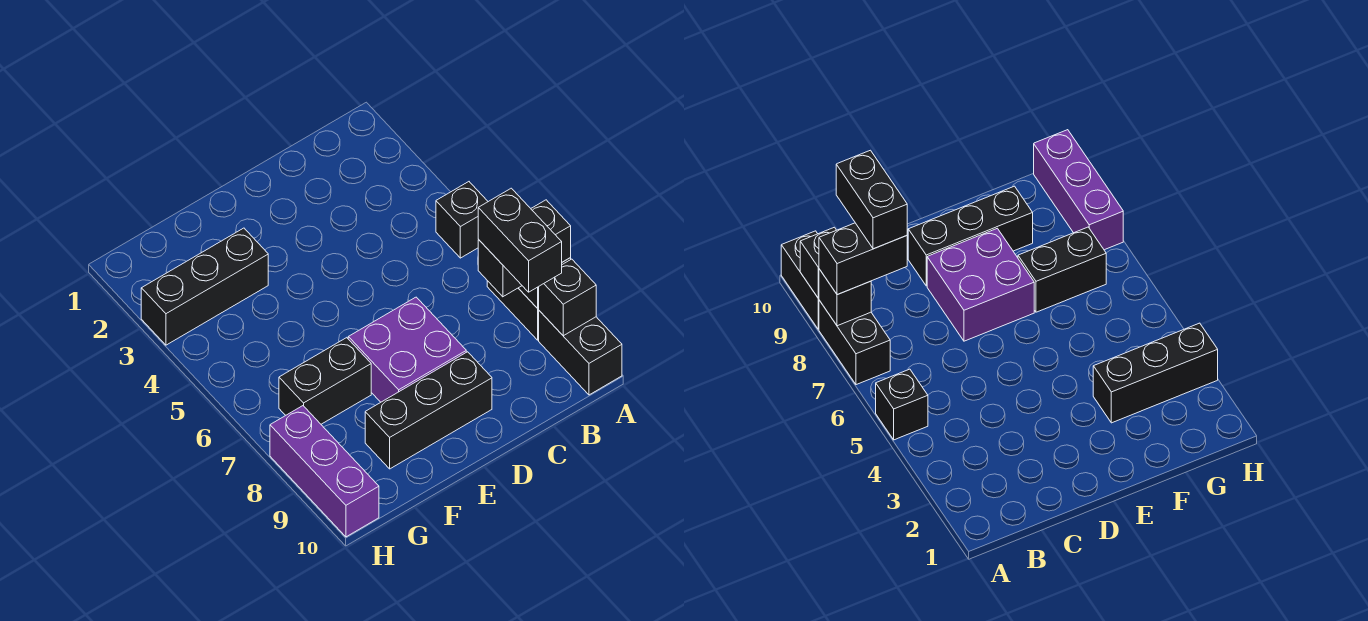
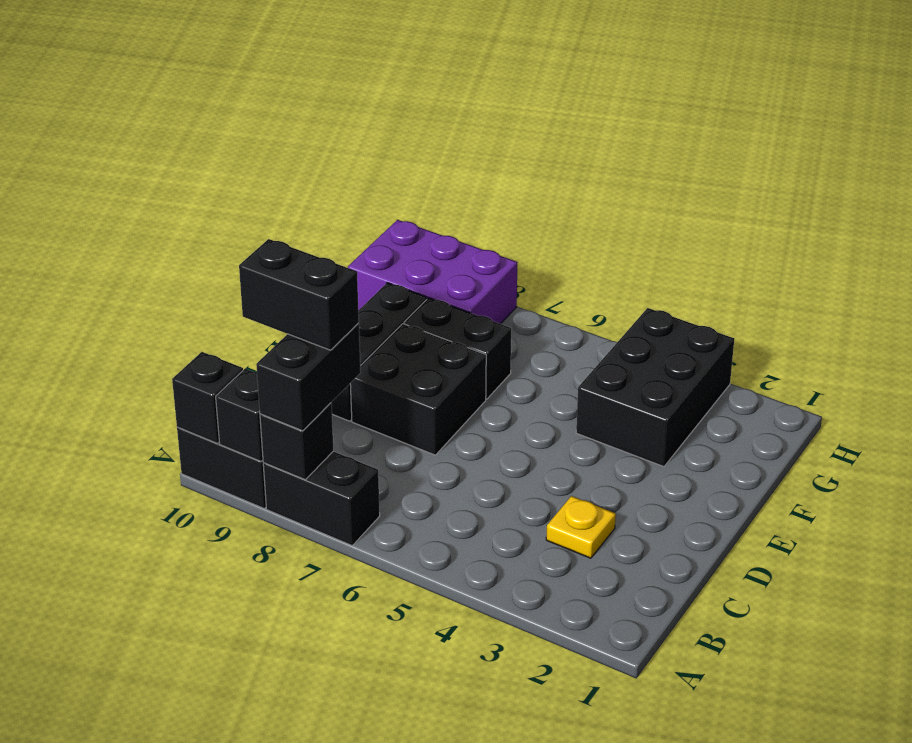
black 1x1 brick [436,182,488,258] -> black 1x1 brick moved to [172,352,243,444]
none -> yellow 1x1 plate [546,496,616,558]
purple 2x2 brick [348,297,466,402] -> black 2x2 brick [350,324,486,455]
black 1x3 brick [141,228,268,345] -> black 2x3 brick [576,308,734,467]
black 1x2 brick [279,338,371,424] -> black 1x2 brick turned to [404,298,511,399]
purple 1x3 brick [270,406,379,537] -> purple 2x3 brick [348,220,518,324]

